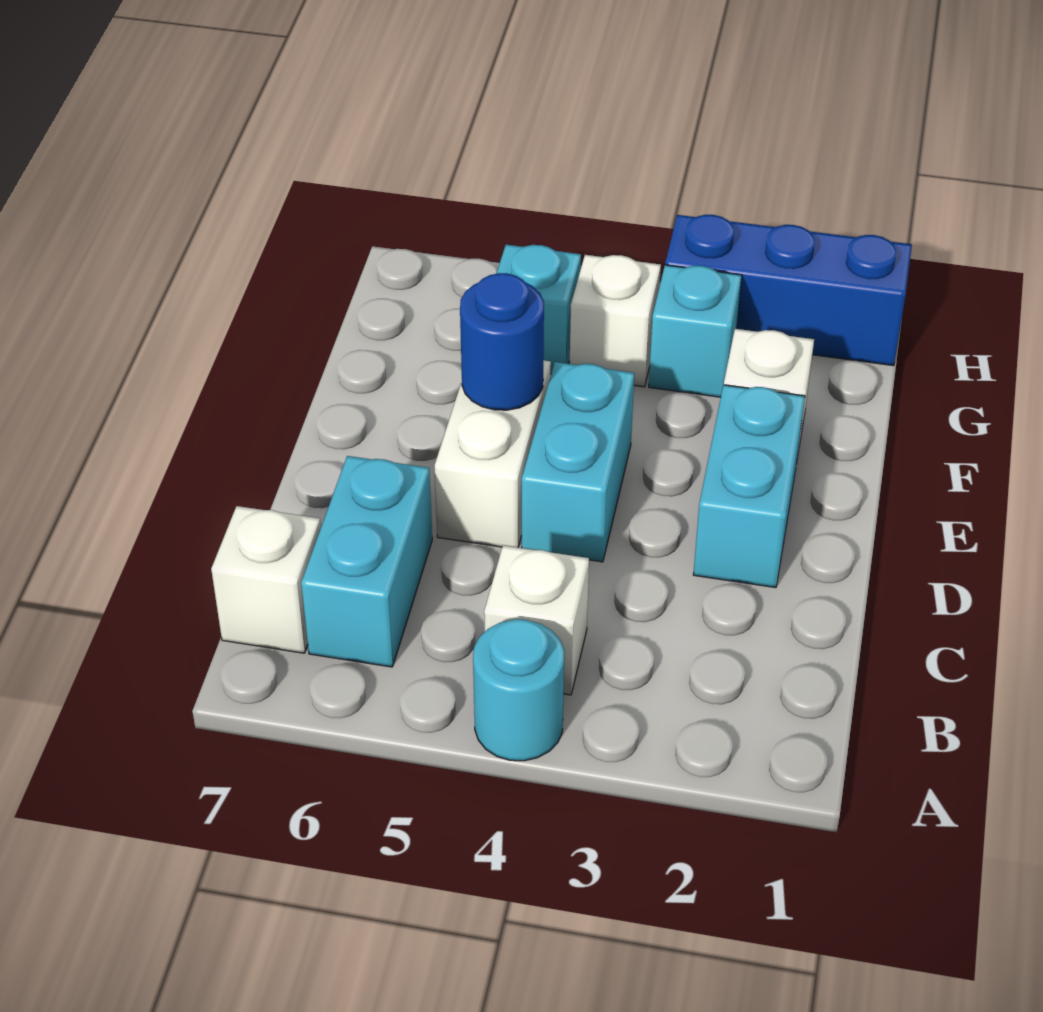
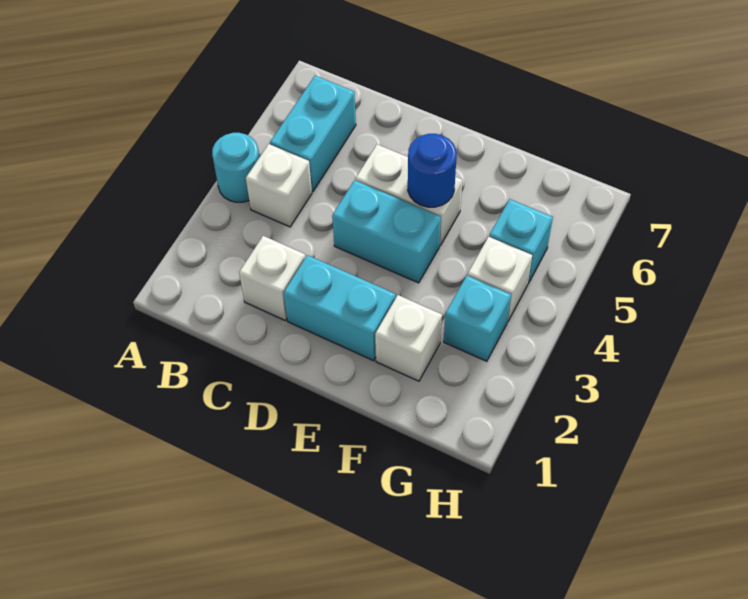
cyan 1x2 brick [301,456,432,667] -> cyan 1x2 brick turned to [270,76,356,191]
white 1x1 brick [211,506,321,653] -> white 1x1 brick moved to [239,236,305,321]
blue 1x3 brick [665,215,912,366] -> none

